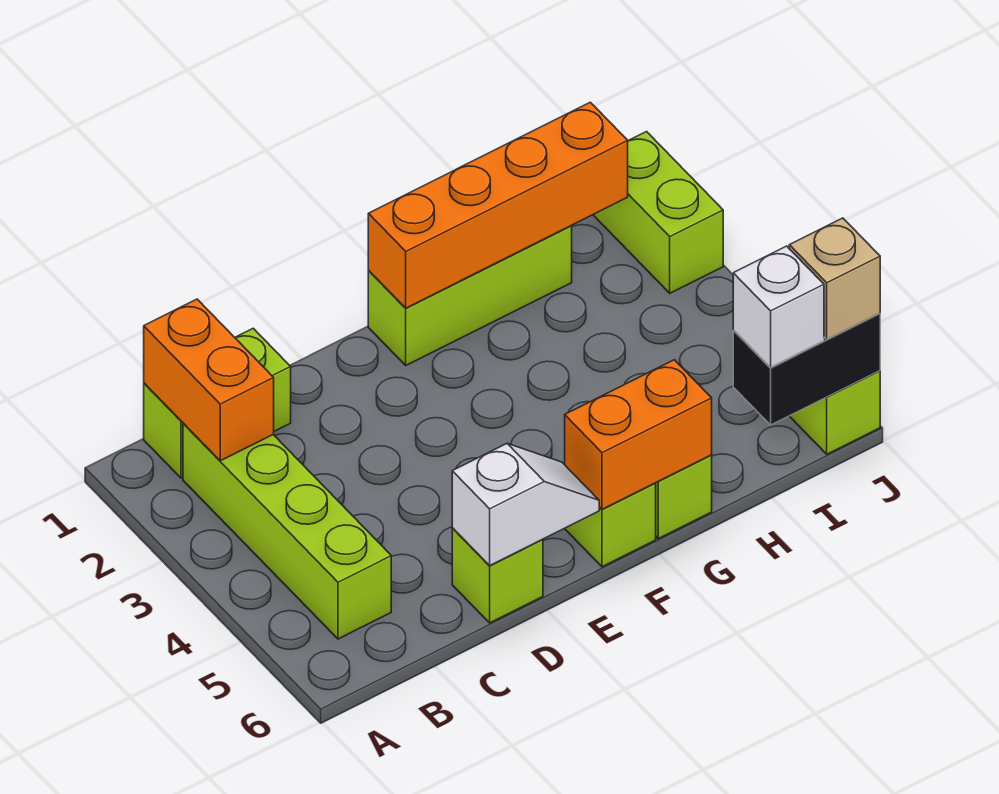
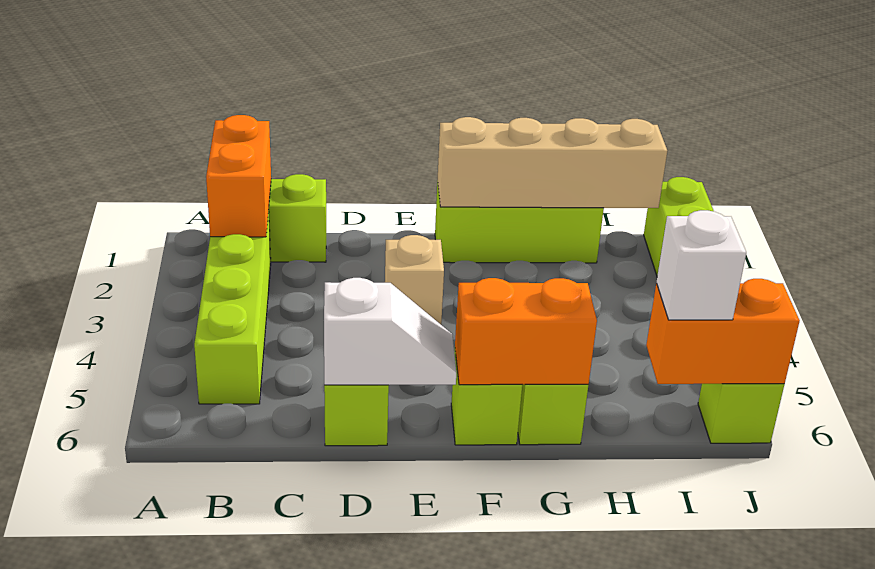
orange 1x4 brick [368,102,628,308] -> tan 1x4 brick [437,117,667,208]
black 1x2 brick [733,313,880,425] -> orange 1x2 brick [646,279,800,384]
tan 1x1 brick [789,218,880,339] -> tan 1x1 brick moved to [385,235,444,324]

